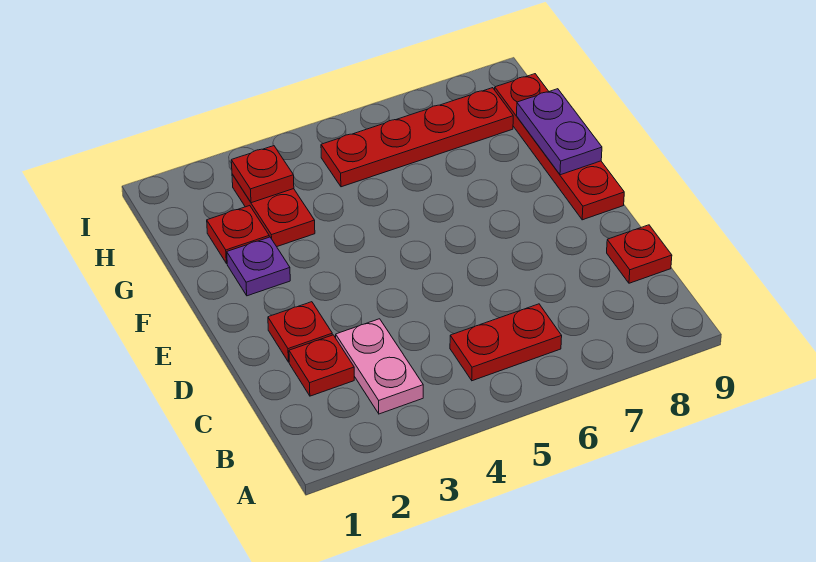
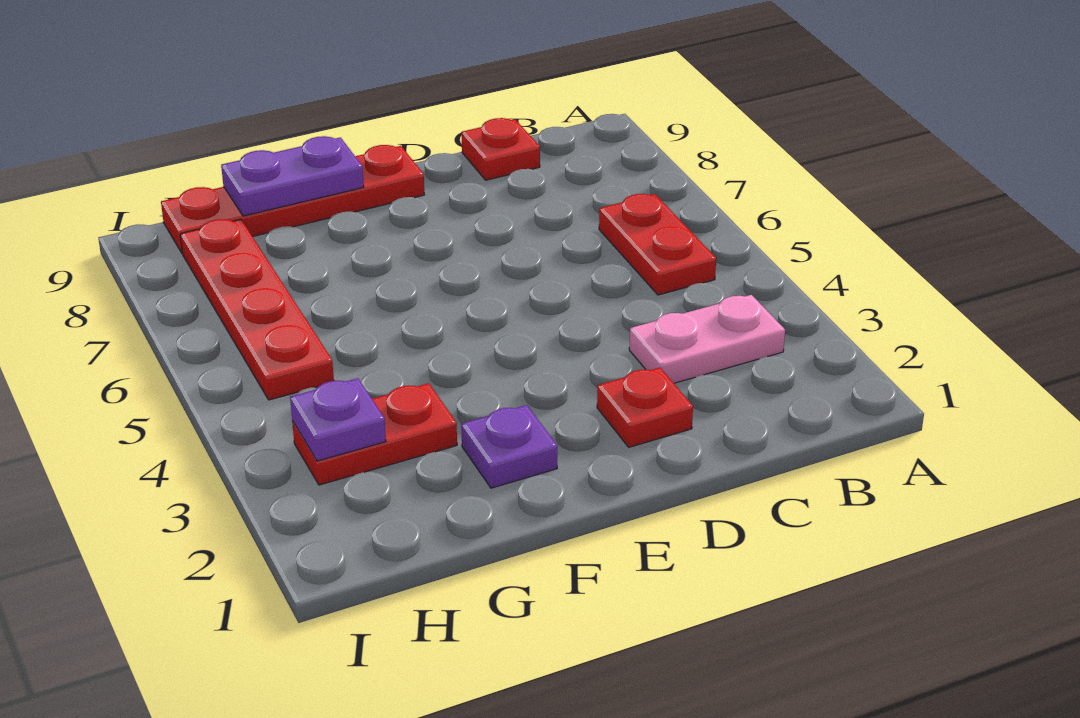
red 1x1 plate [289,335,354,396] -> none
red 1x1 plate [207,206,269,264] -> none
red 1x1 plate [231,146,294,203] -> purple 1x1 plate [290,378,386,461]

